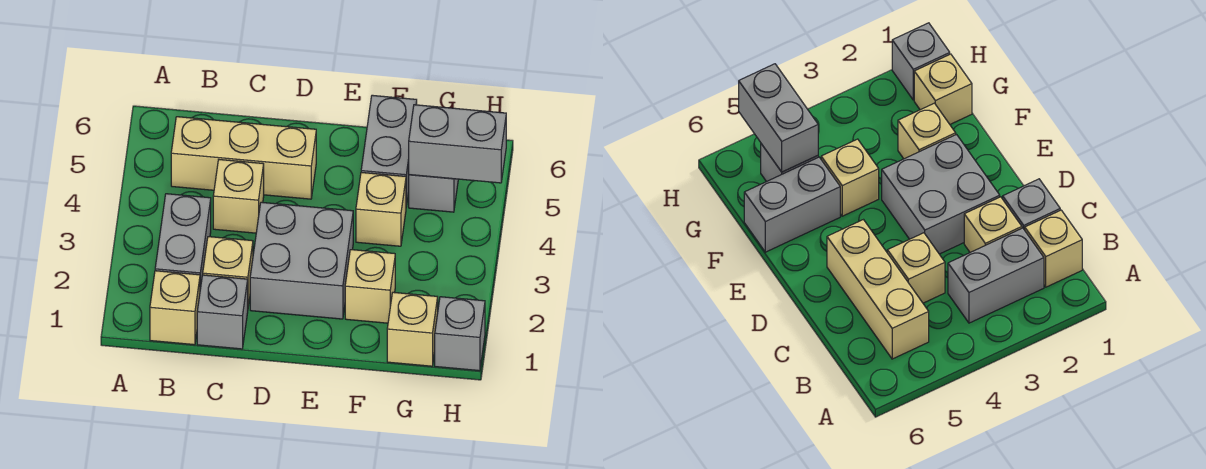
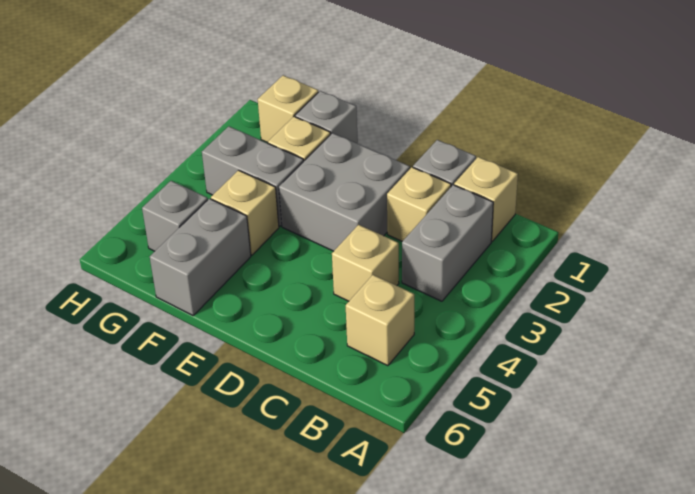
tan 1x3 brick [171,117,316,199] -> tan 1x1 brick [346,275,414,366]
grey 1x2 brick [409,105,506,183] -> grey 1x2 brick moved to [202,126,304,226]
grey 1x1 brick [435,297,485,371] -> grey 1x1 brick moved to [295,91,358,144]

